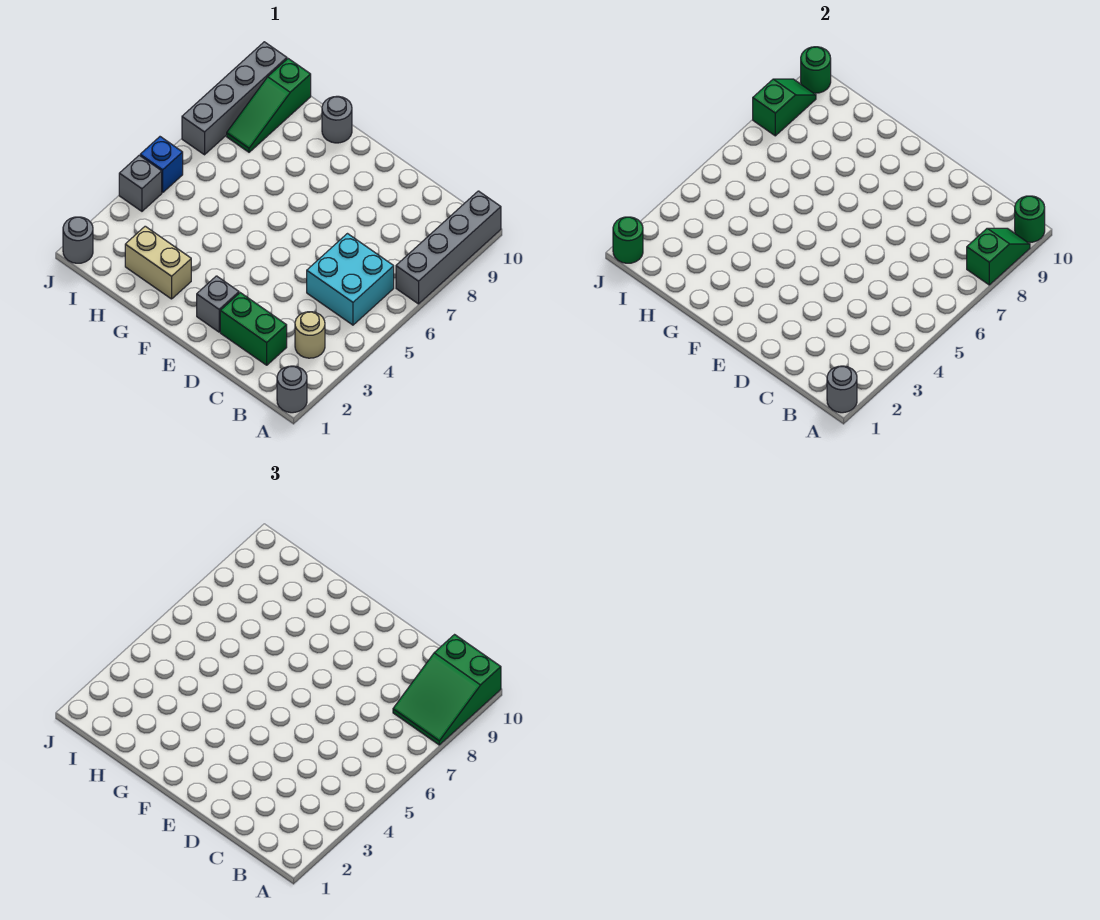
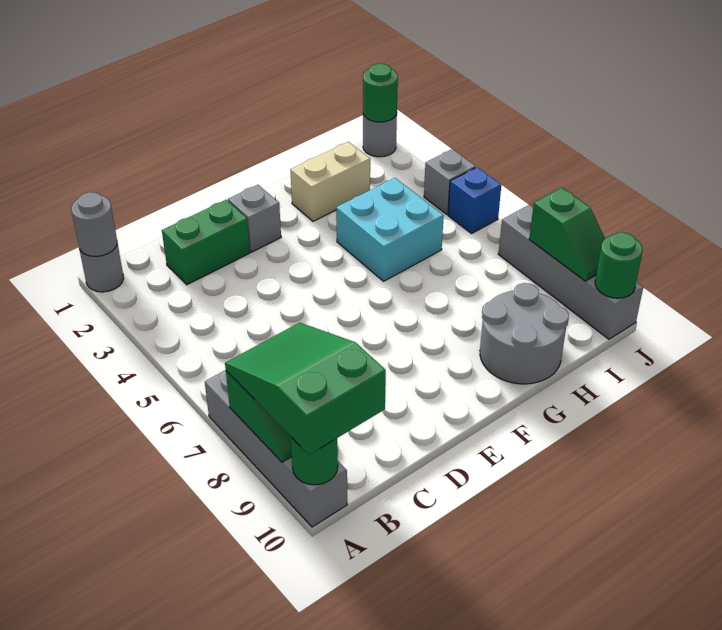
tan 1x1 round brick [295,312,325,358] -> none
cyan 2x2 brick [307,234,394,325] -> cyan 2x2 brick moved to [336,178,444,281]
grey 1x1 round brick [322,96,352,143] -> grey 2x2 round brick [480,283,569,384]
green 1x3 slope [227,59,311,152] -> none

